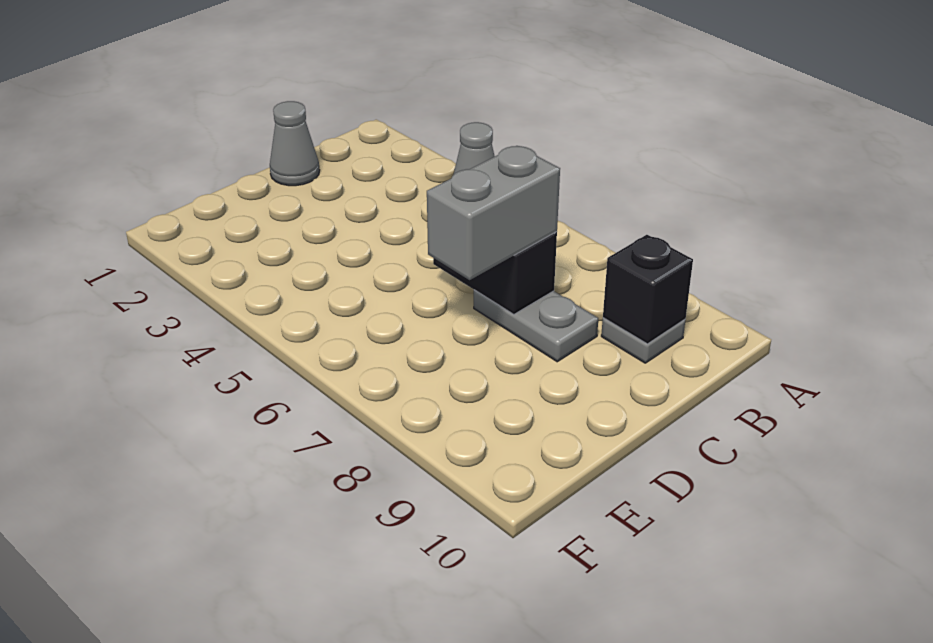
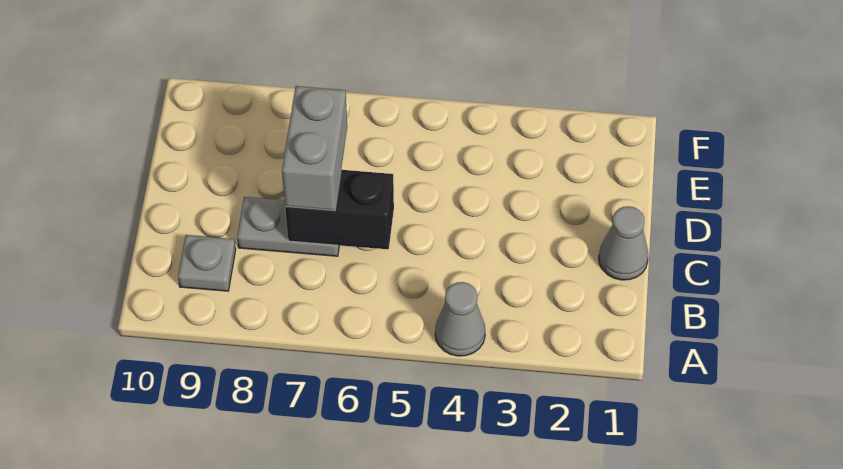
black 1x1 brick [603,235,693,344] -> none

